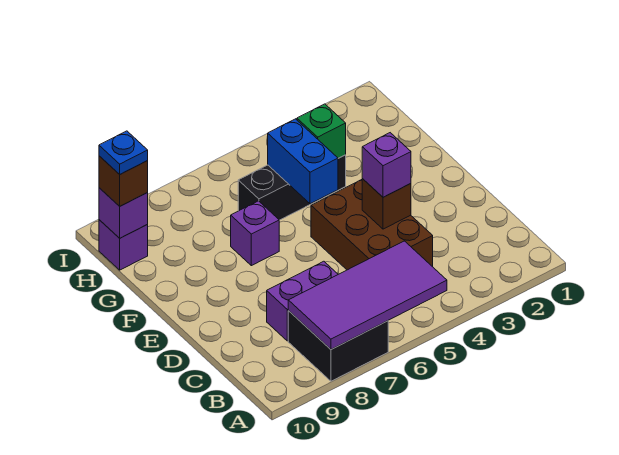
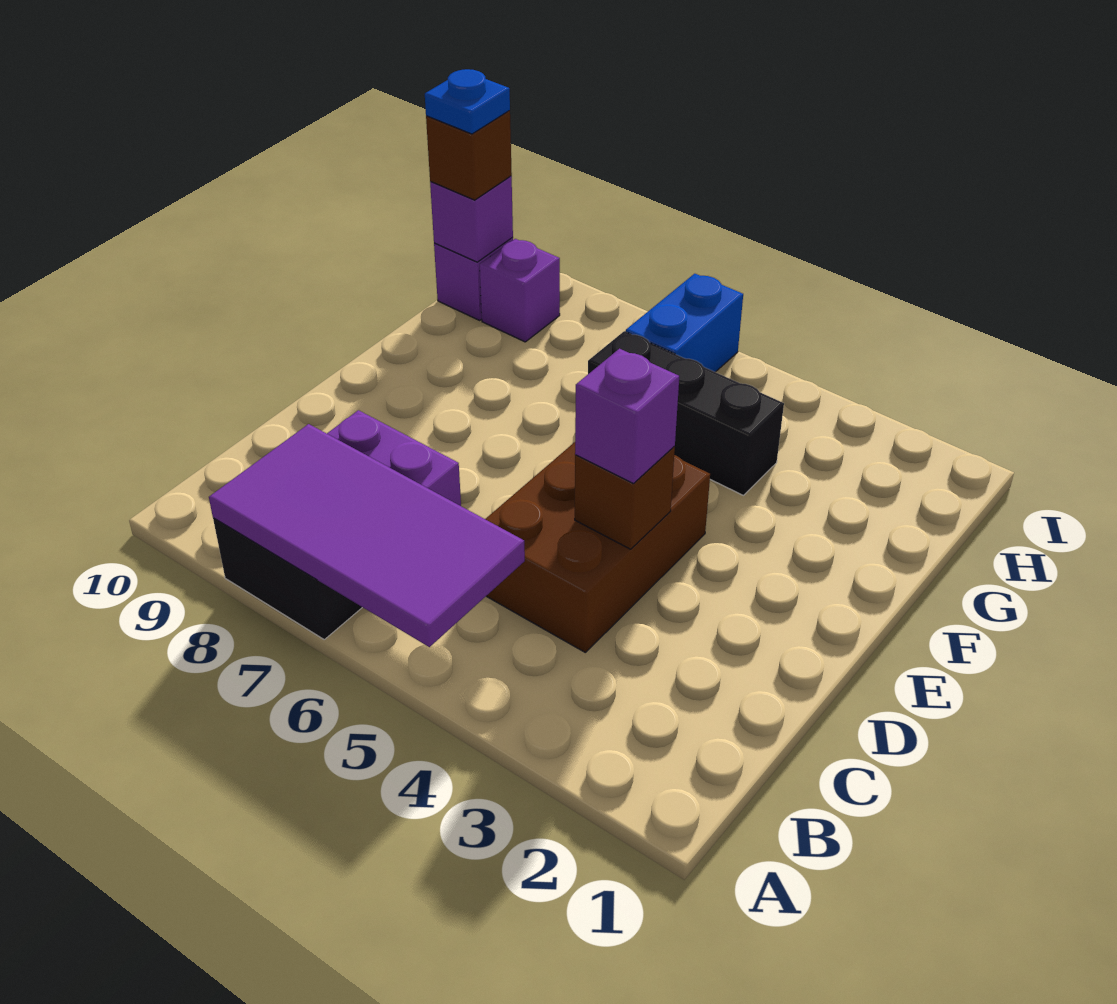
blue 1x2 brick [268,119,338,204] -> blue 1x2 brick moved to [626,274,743,372]
purple 1x1 brick [231,201,279,266] -> purple 1x1 brick moved to [480,239,560,342]
green 1x1 brick [297,104,346,158] -> none

